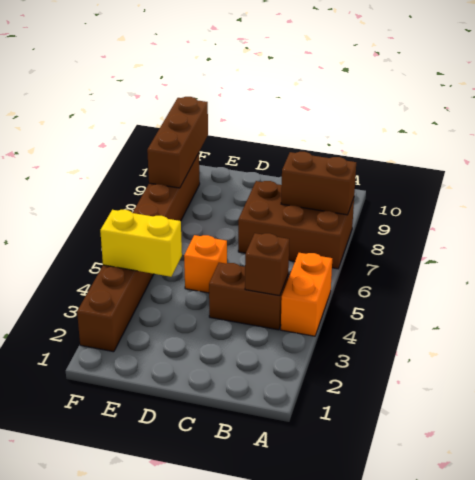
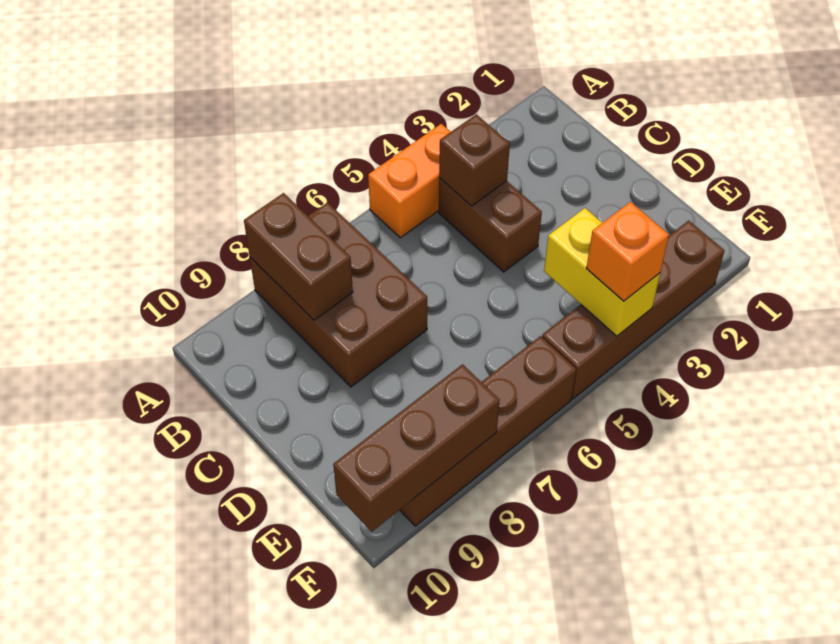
orange 1x1 brick [184,235,227,293] -> orange 1x1 brick moved to [586,202,669,301]

